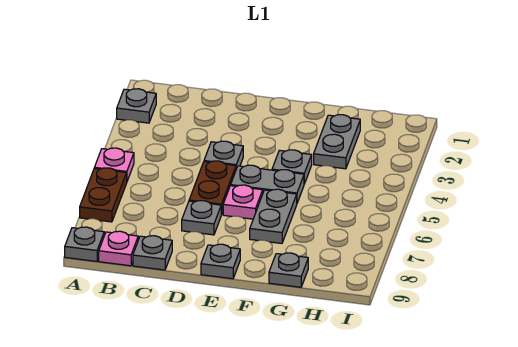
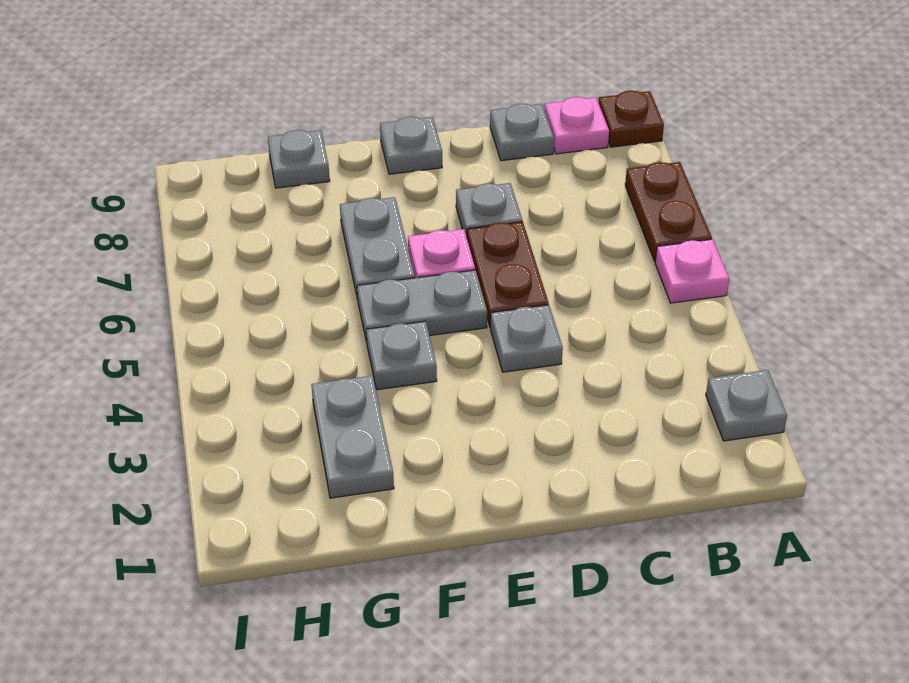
grey 1x1 plate [65,227,104,261] -> brown 1x1 plate [599,91,664,147]

